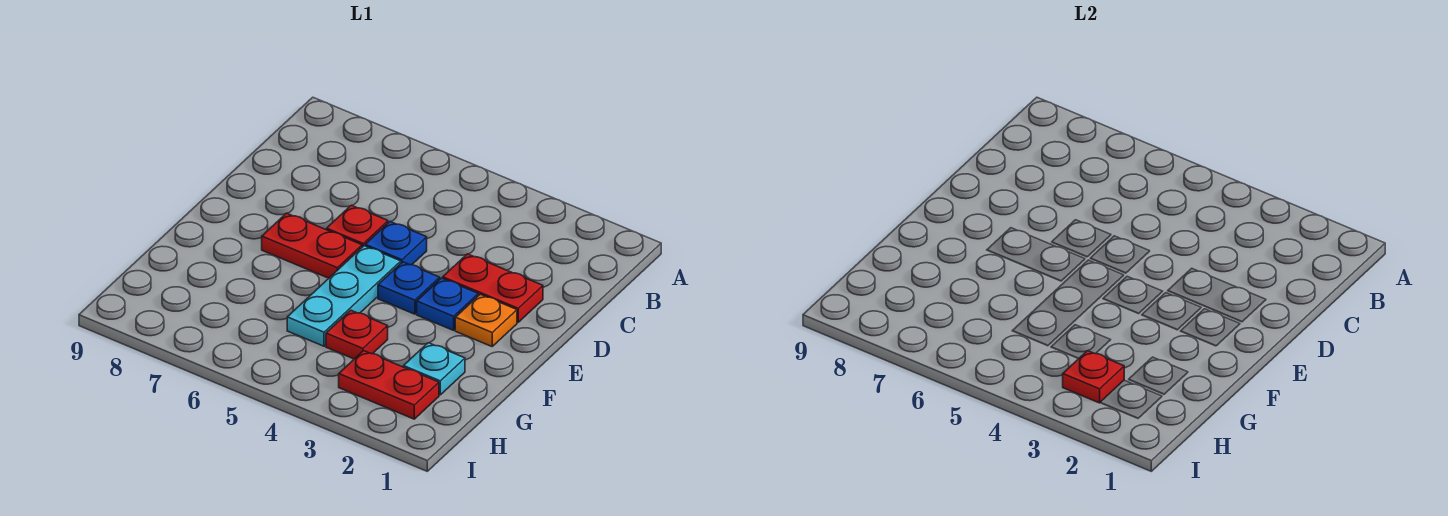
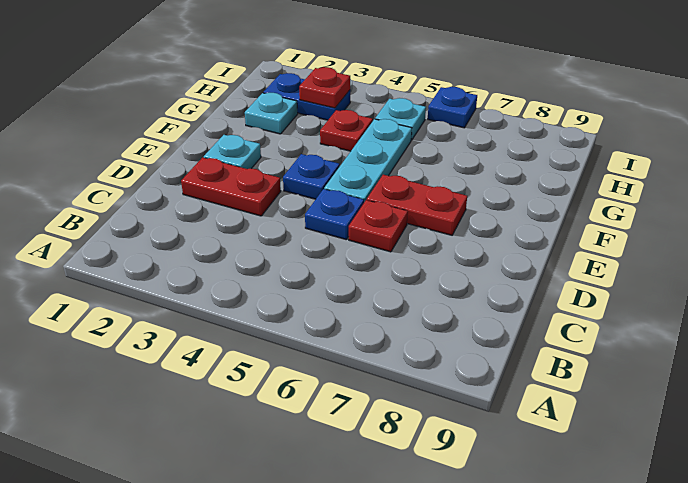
orange 1x1 plate [455,294,517,346] -> cyan 1x1 plate [204,135,261,169]
blue 1x1 plate [417,278,478,330] -> blue 1x1 plate moved to [428,87,477,128]
red 1x2 plate [339,351,439,419] -> blue 1x2 plate [263,73,350,120]
none -> cyan 1x1 plate [375,98,426,140]

